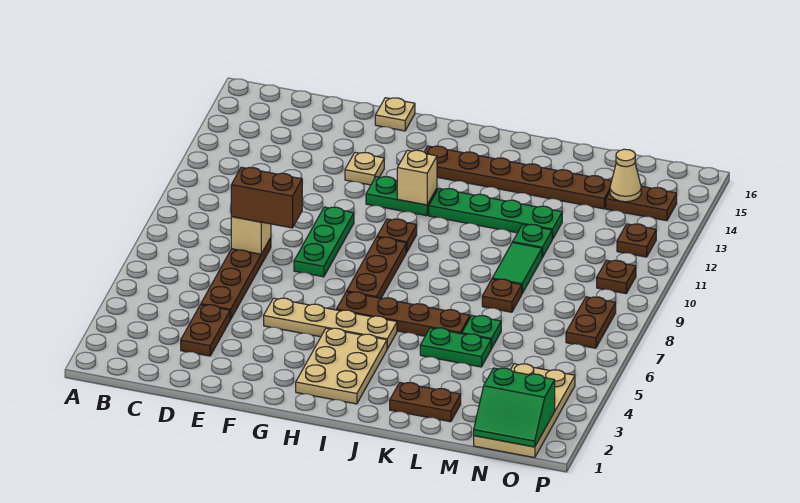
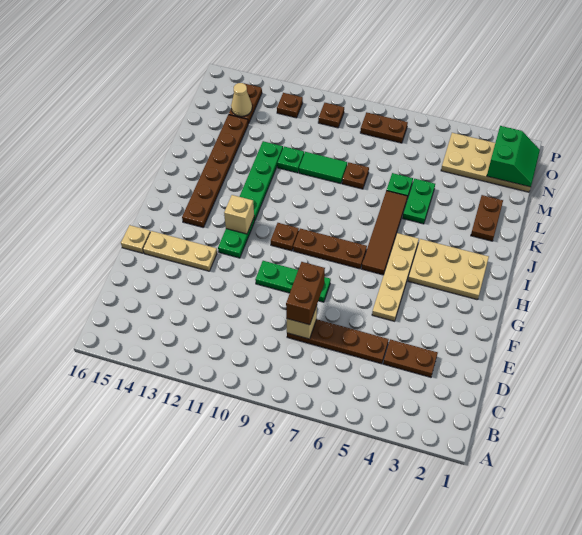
tan 1x1 plate [345,152,384,185] -> tan 1x3 plate [143,231,217,271]
brown 1x4 plate [336,292,470,336] -> brown 1x4 tile [362,191,407,275]

